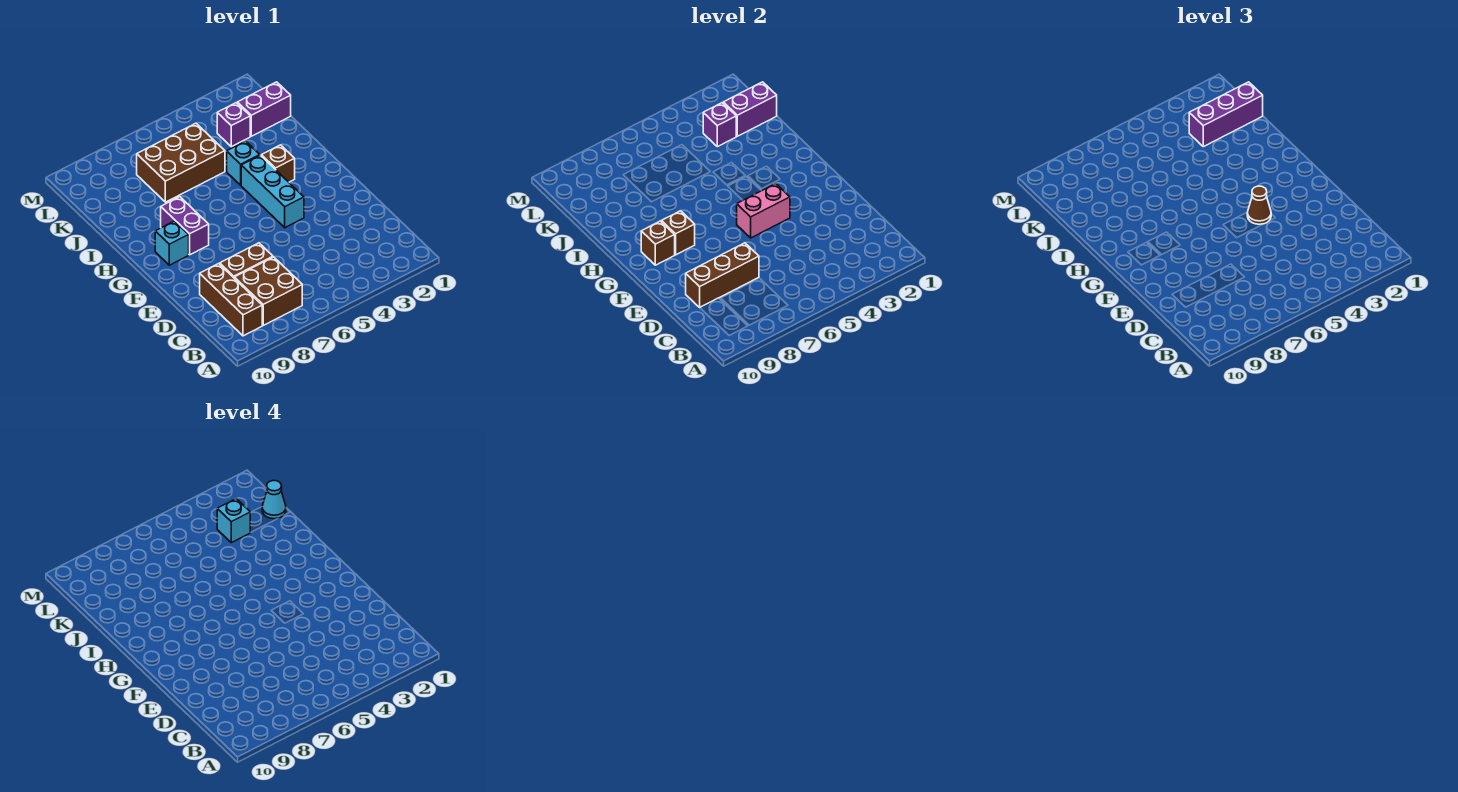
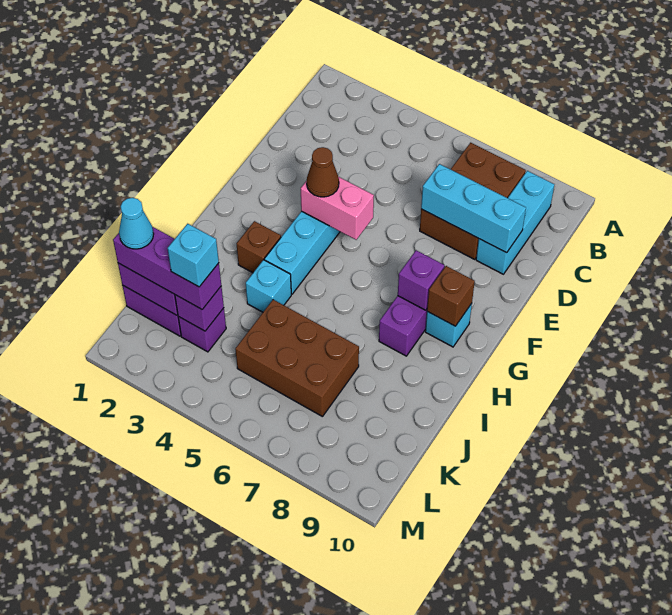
brown 1x3 brick [200,264,262,336] -> cyan 1x3 brick [476,171,554,274]
brown 1x3 brick [686,243,759,307] -> cyan 1x3 brick [421,164,526,253]
brown 1x1 brick [661,211,695,255] -> purple 1x1 brick [398,250,444,310]

